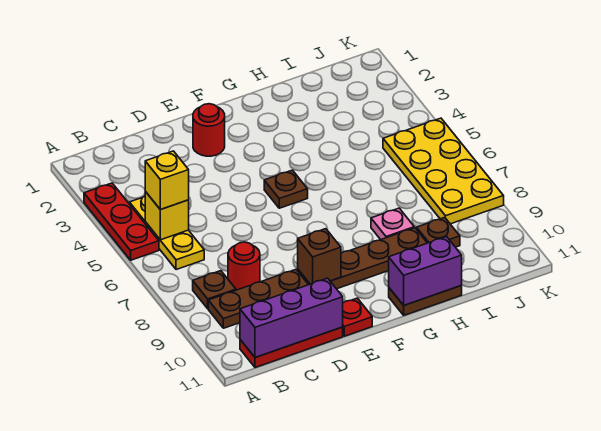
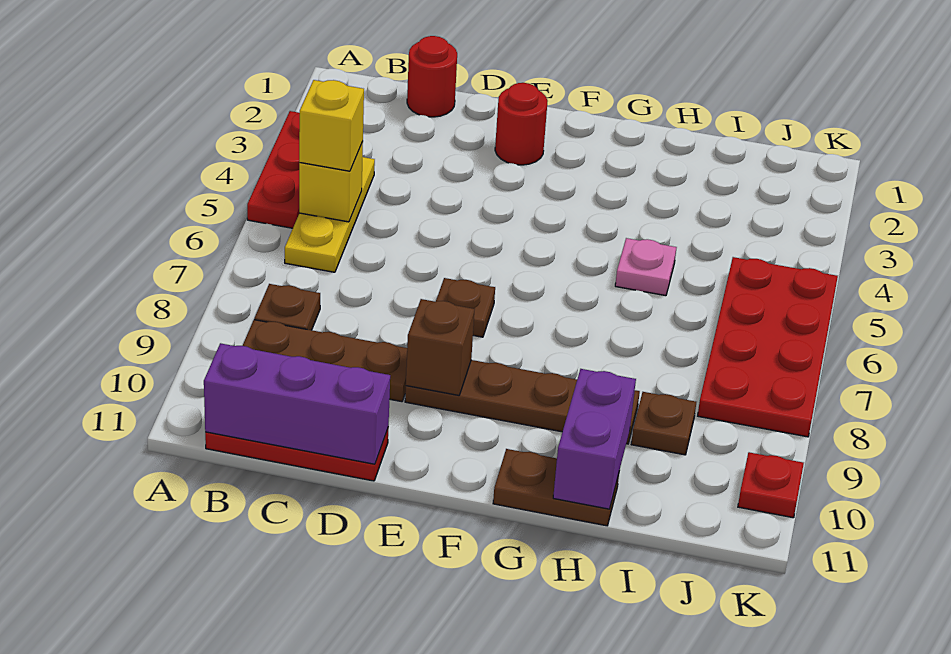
red 1x1 round brick [228,242,260,290] -> red 1x1 round brick moved to [407,36,457,117]
red 1x1 plate [343,298,372,336] -> red 1x1 plate moved to [738,452,804,518]
brown 1x1 plate [264,170,308,208] -> brown 1x1 plate moved to [436,278,495,337]
purple 1x2 brick [389,237,462,305] -> purple 1x2 brick turned to [553,369,636,509]
pink 1x1 plate [371,208,414,240] -> pink 1x1 plate moved to [615,238,677,296]
yellow 2x4 plate [383,118,504,224] -> red 2x4 plate [698,257,838,437]

